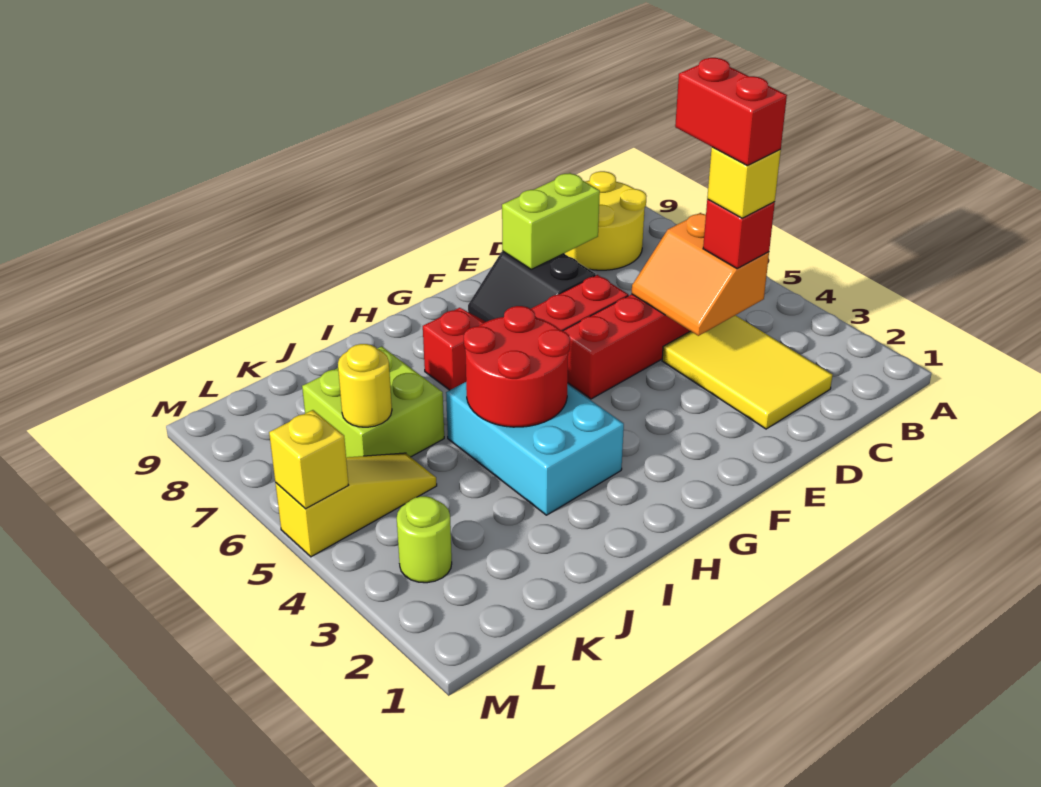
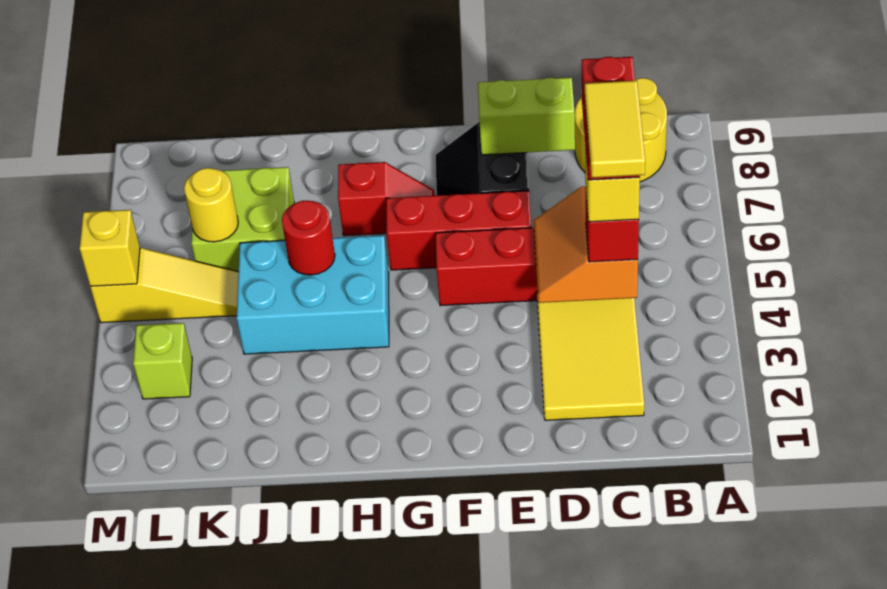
none -> yellow 1x2 tile [585,81,645,178]
cyan 2x3 brick [446,382,624,515] -> cyan 2x3 brick turned to [237,235,389,354]
red 2x2 round brick [464,306,570,427] -> red 1x1 round brick [282,200,335,275]
lime 1x1 round brick [397,496,452,583] -> lime 1x1 brick [133,323,192,399]

